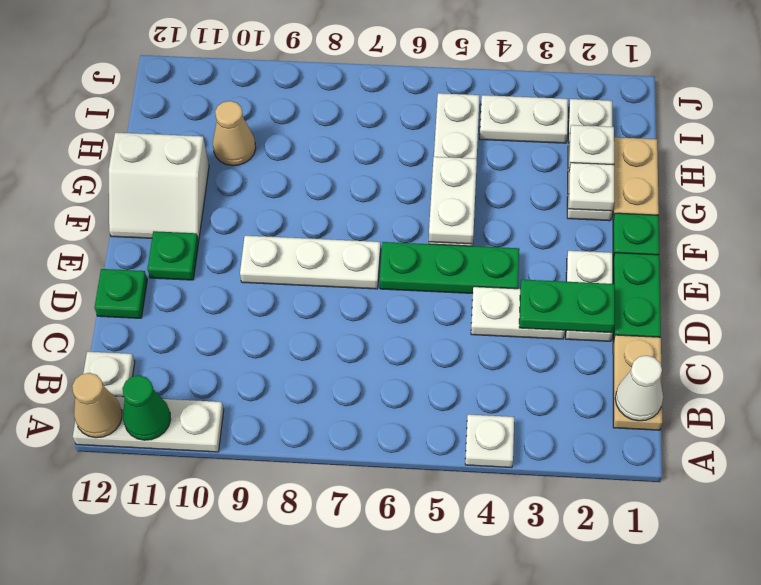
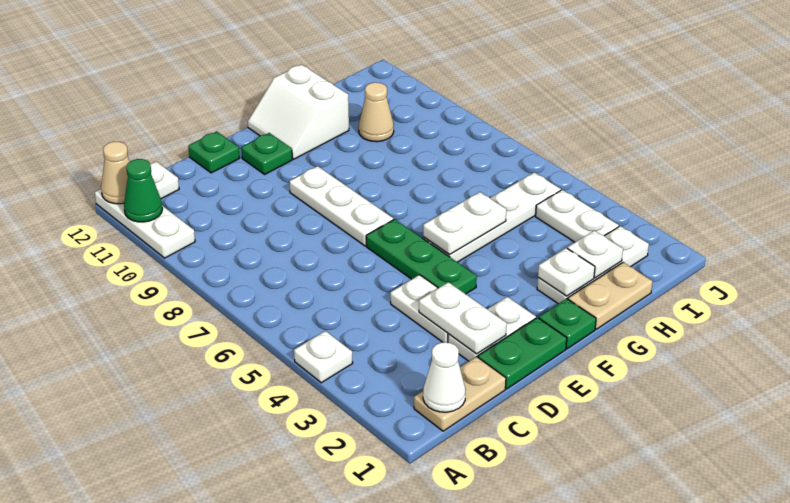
green 1x2 plate [519,280,615,333] -> white 1x2 plate [419,282,507,354]

